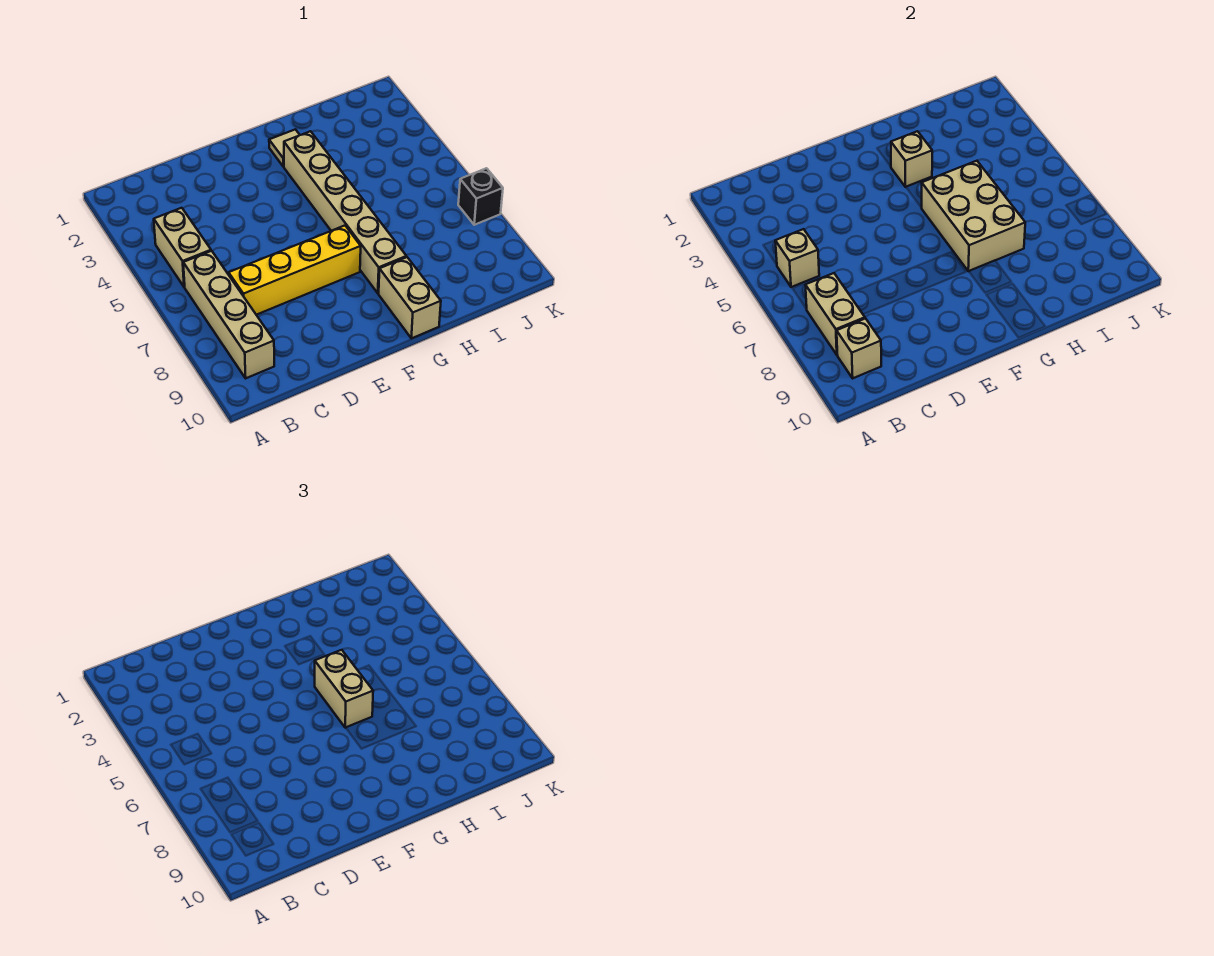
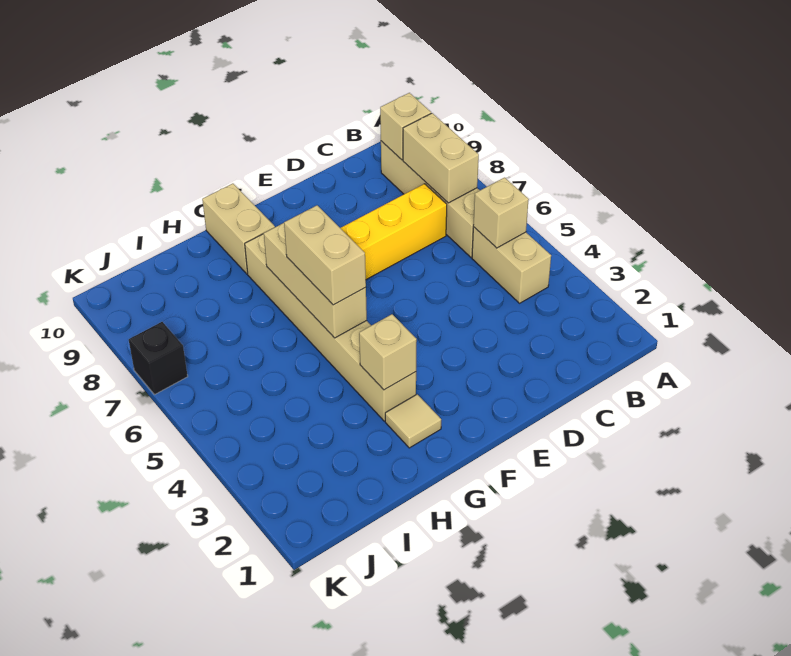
tan 2x3 brick [922,161,1025,271] -> tan 1x3 brick [264,223,367,338]

